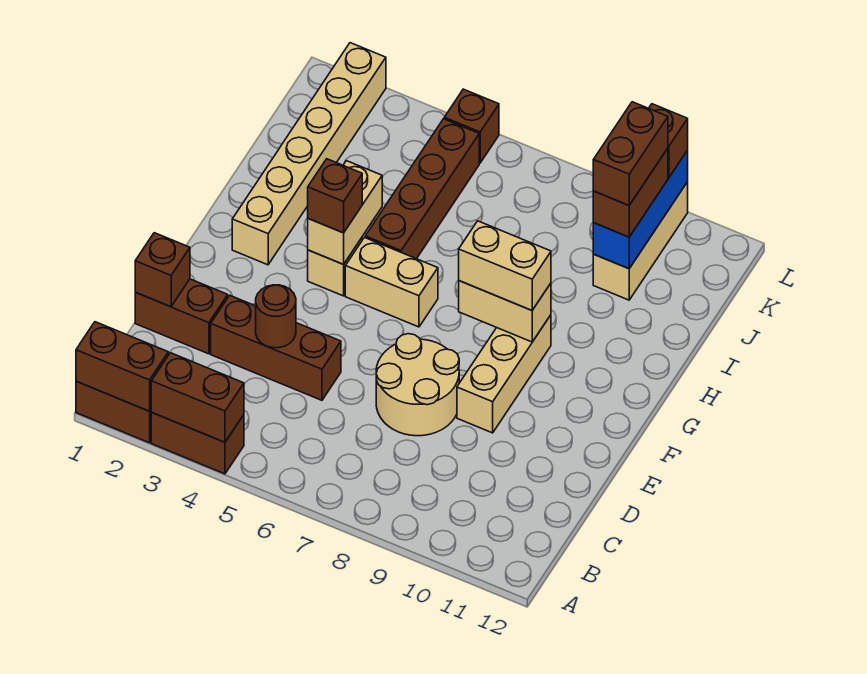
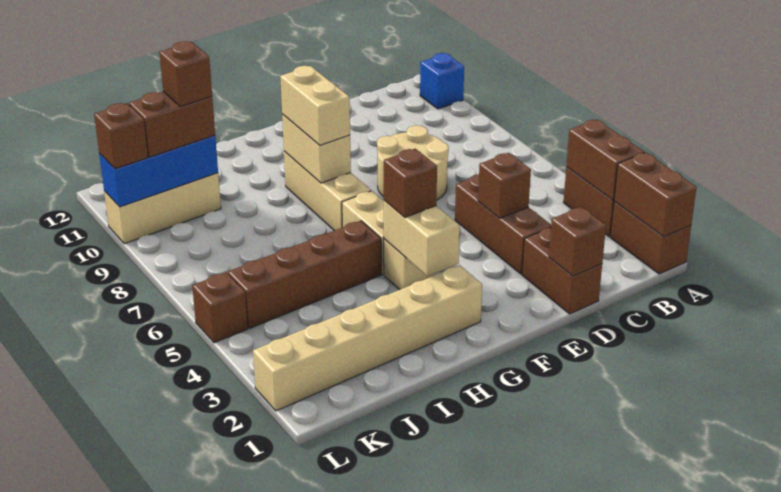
none -> blue 1x1 brick [420,53,464,109]
brown 1x1 round brick [256,285,296,348] -> brown 1x1 brick [478,153,531,218]
tan 1x3 brick [457,315,551,433] -> tan 1x3 brick turned to [284,151,371,231]
tan 1x2 brick [308,161,382,264] -> tan 1x2 brick turned to [384,200,460,276]
brown 1x2 brick [593,102,668,205] -> brown 1x1 brick [159,41,212,107]

